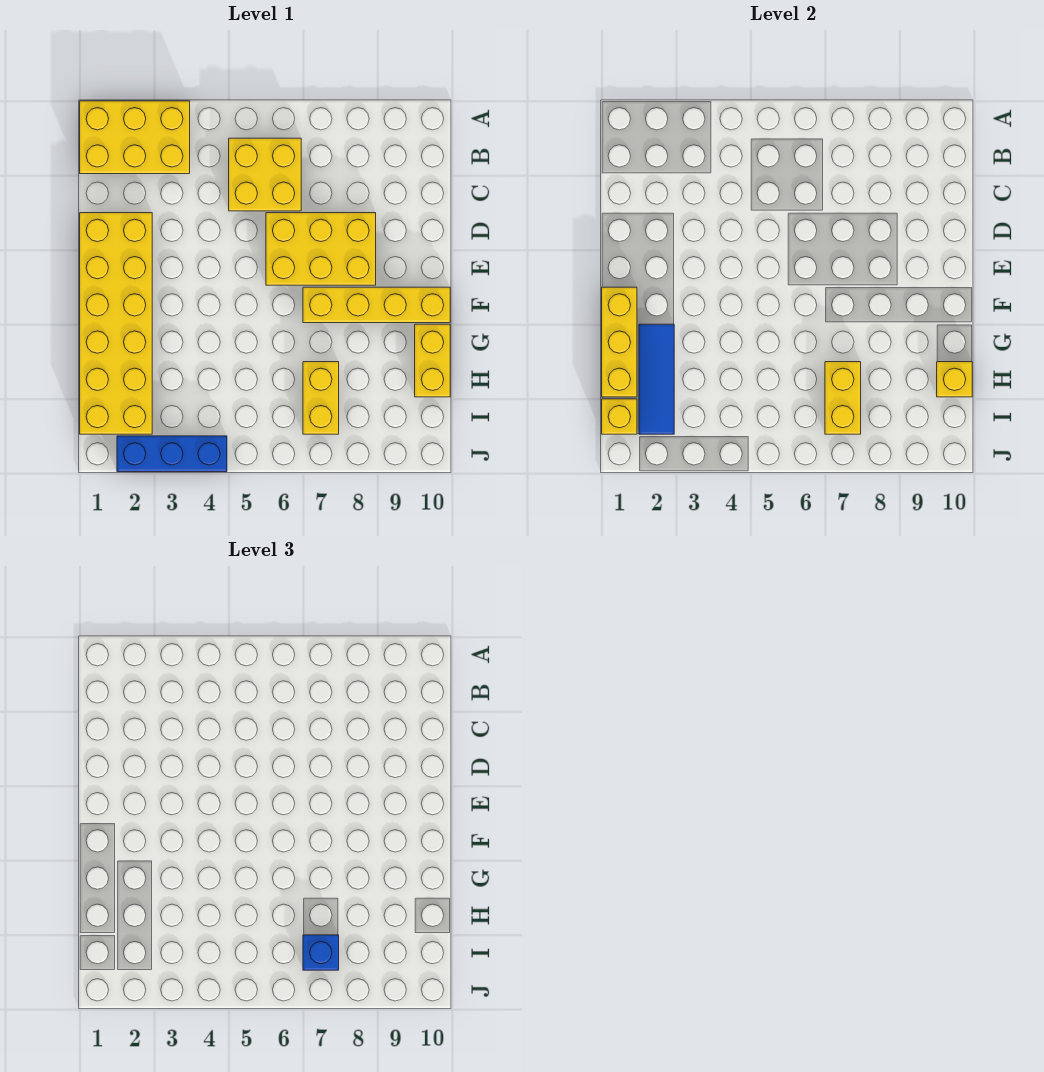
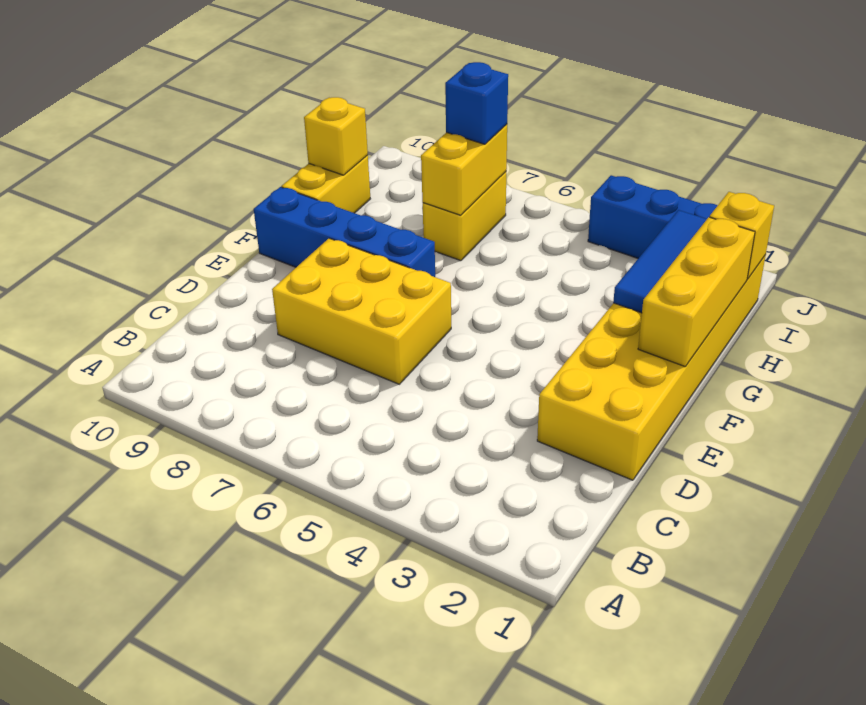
yellow 2x3 brick [80,101,190,174] -> none
yellow 2x2 brick [229,138,301,211] -> none
yellow 1x4 brick [303,287,450,323] -> blue 1x4 brick [254,187,435,277]

